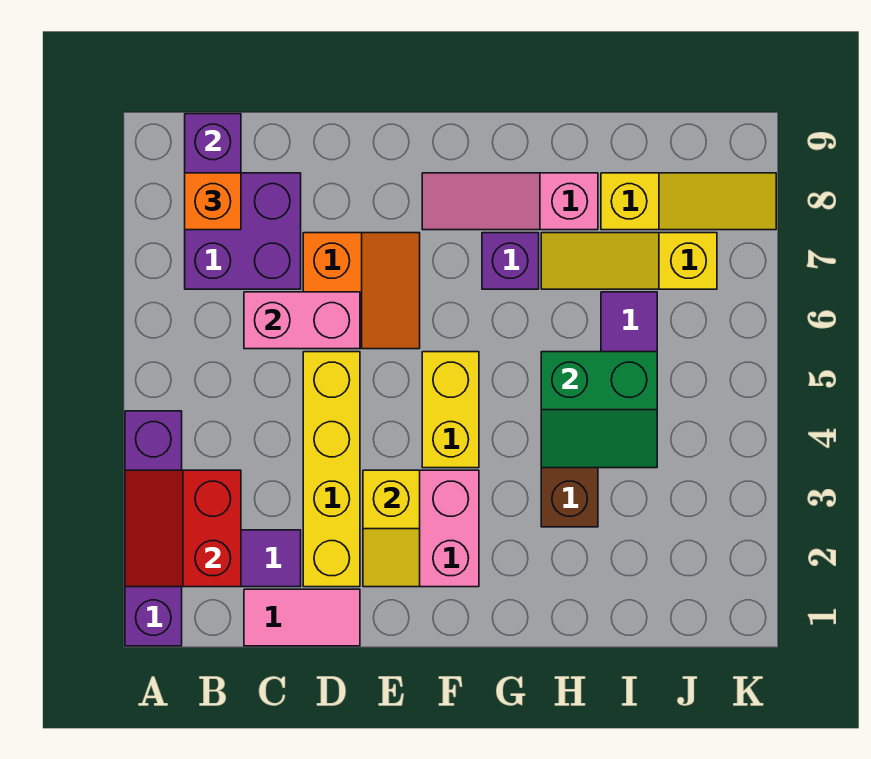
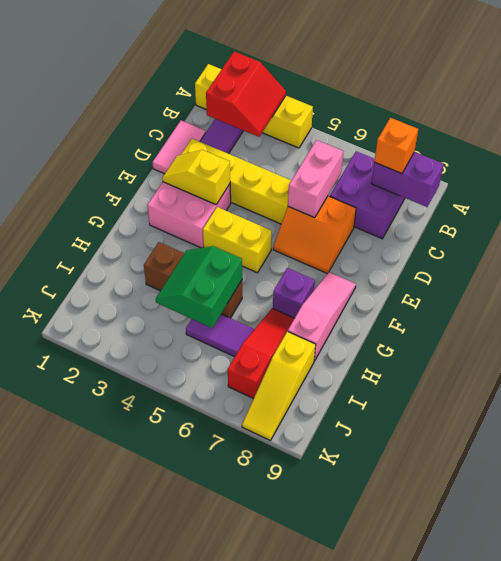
purple 1x4 brick [125,411,182,646] -> yellow 1x4 brick [195,64,313,148]
red 2x2 slope [125,470,241,587] -> red 2x2 slope turned to [206,52,286,137]
yellow 1x3 slope [541,233,717,289] -> red 1x3 slope [228,308,295,399]

